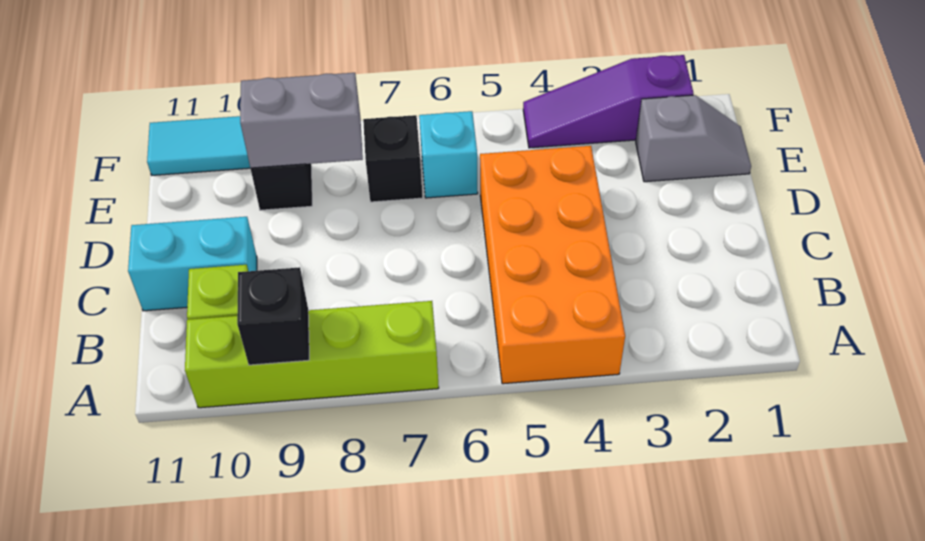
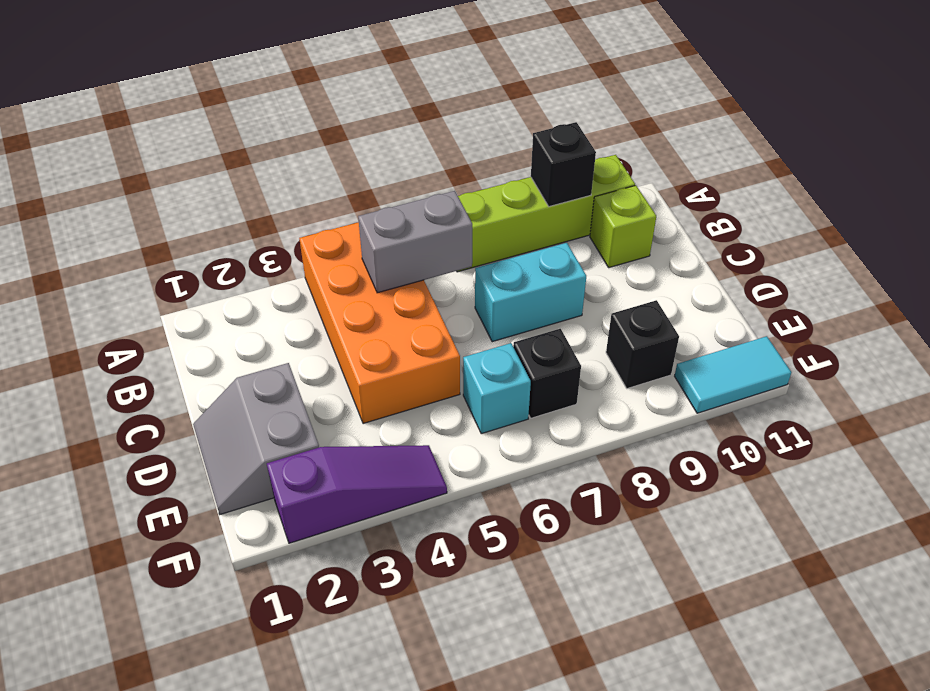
cyan 1x2 brick [128,217,257,311] -> cyan 1x2 brick moved to [475,243,586,342]
grey 1x2 slope [636,95,751,182] -> grey 2x2 slope [193,363,319,514]
grey 1x2 brick [240,73,363,168] -> grey 1x2 brick moved to [358,191,472,293]

